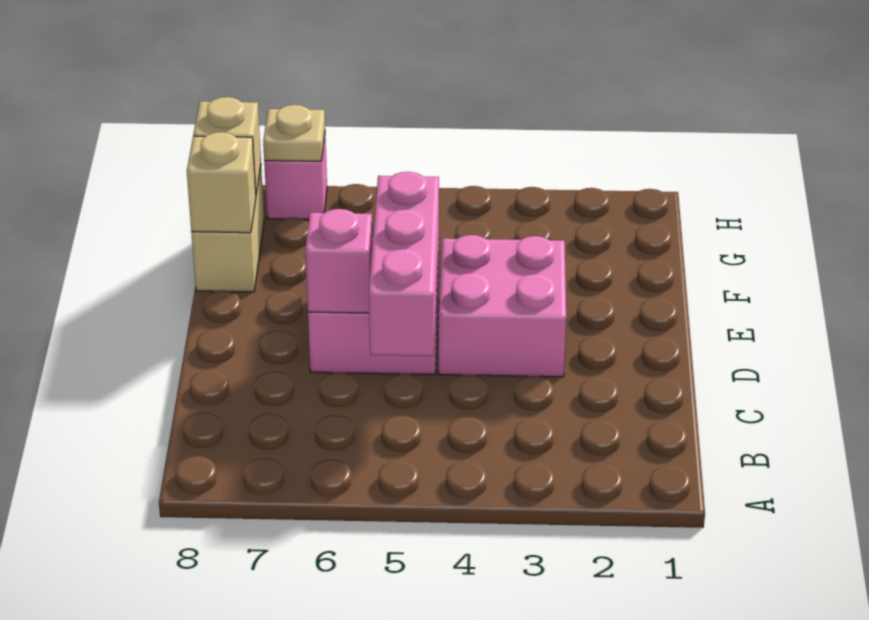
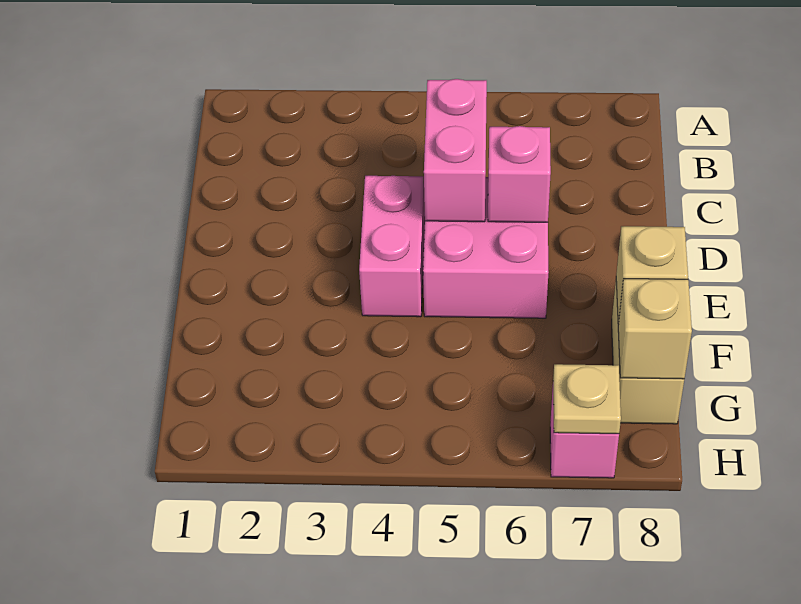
pink 1x3 brick [369,172,439,356] -> pink 1x2 brick [424,79,487,222]
pink 2x2 brick [439,235,566,377] -> pink 1x2 brick [359,176,425,317]

